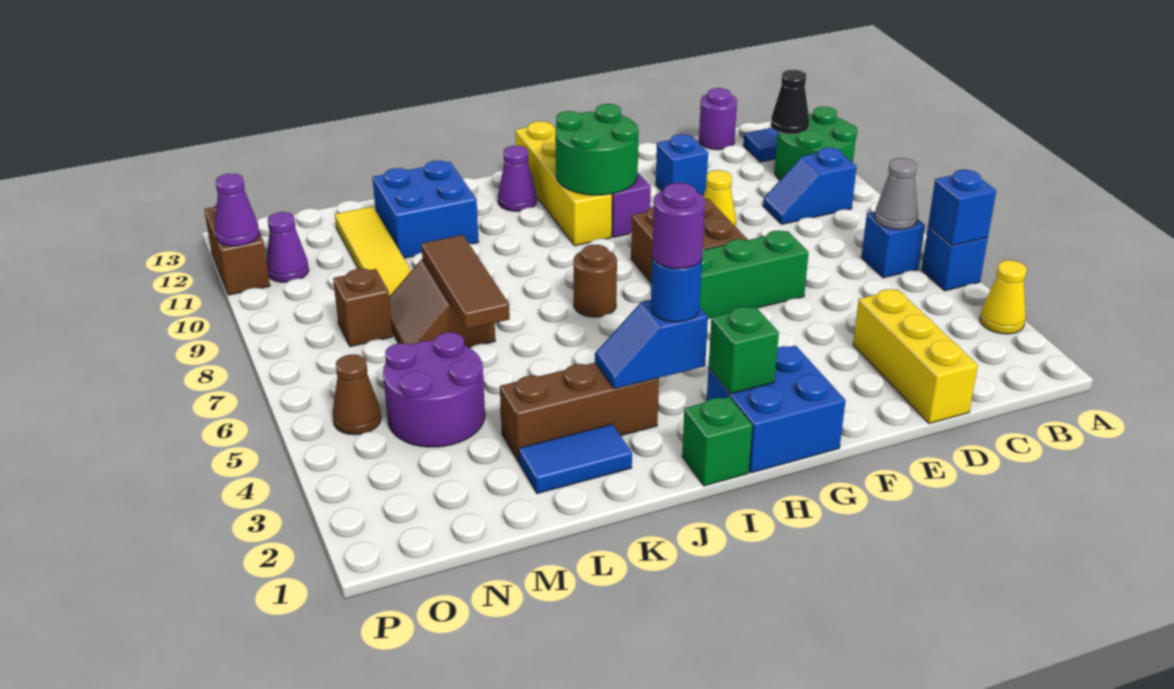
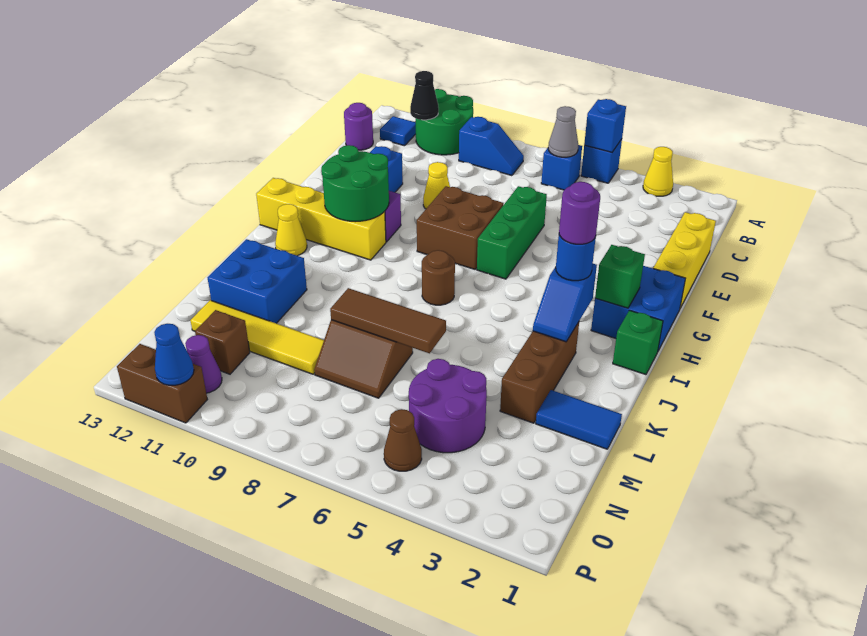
blue 1x2 slope [763,148,857,224] -> blue 1x2 slope turned to [459,117,524,176]
yellow 1x3 brick [853,289,978,424] -> yellow 1x3 brick turned to [653,212,716,308]
purple 1x1 cone [498,146,537,211] -> yellow 1x1 cone [275,204,307,256]
blue 1x2 tile [519,424,632,494] -> blue 1x2 tile turned to [536,390,622,449]
brown 1x1 brick [333,269,393,347] -> brown 1x1 brick moved to [195,310,250,374]
purple 1x1 cone [215,174,259,246] -> blue 1x1 cone [154,324,194,385]

